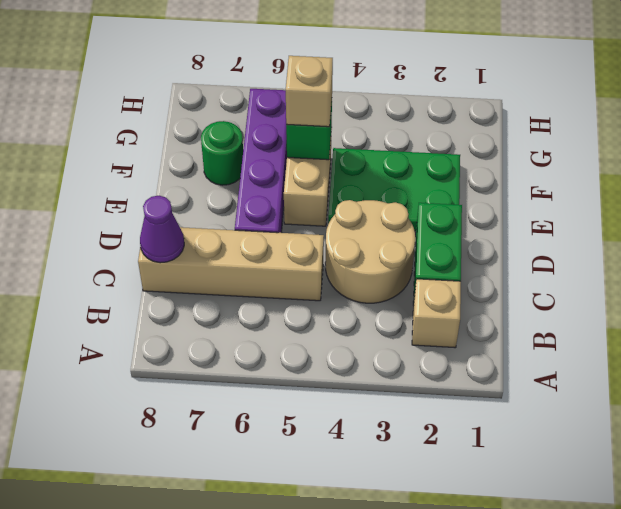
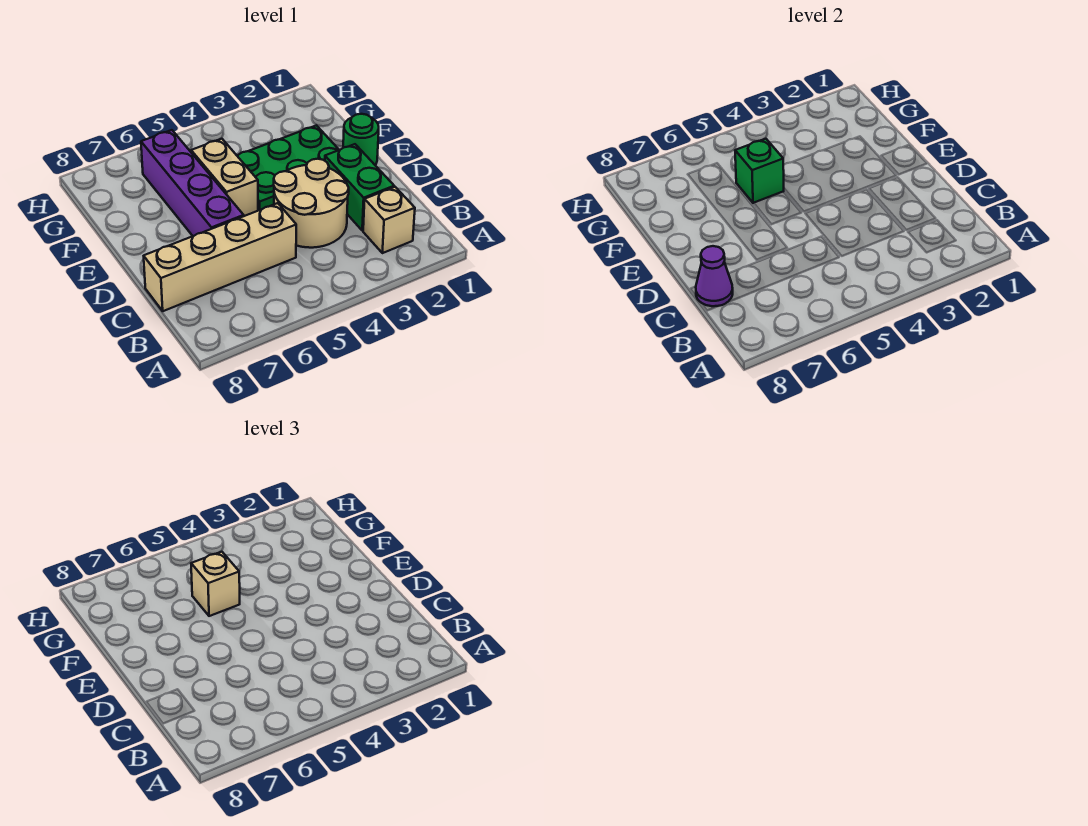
green 1x1 round brick [201,121,243,185] -> green 1x1 round brick moved to [343,114,379,165]

